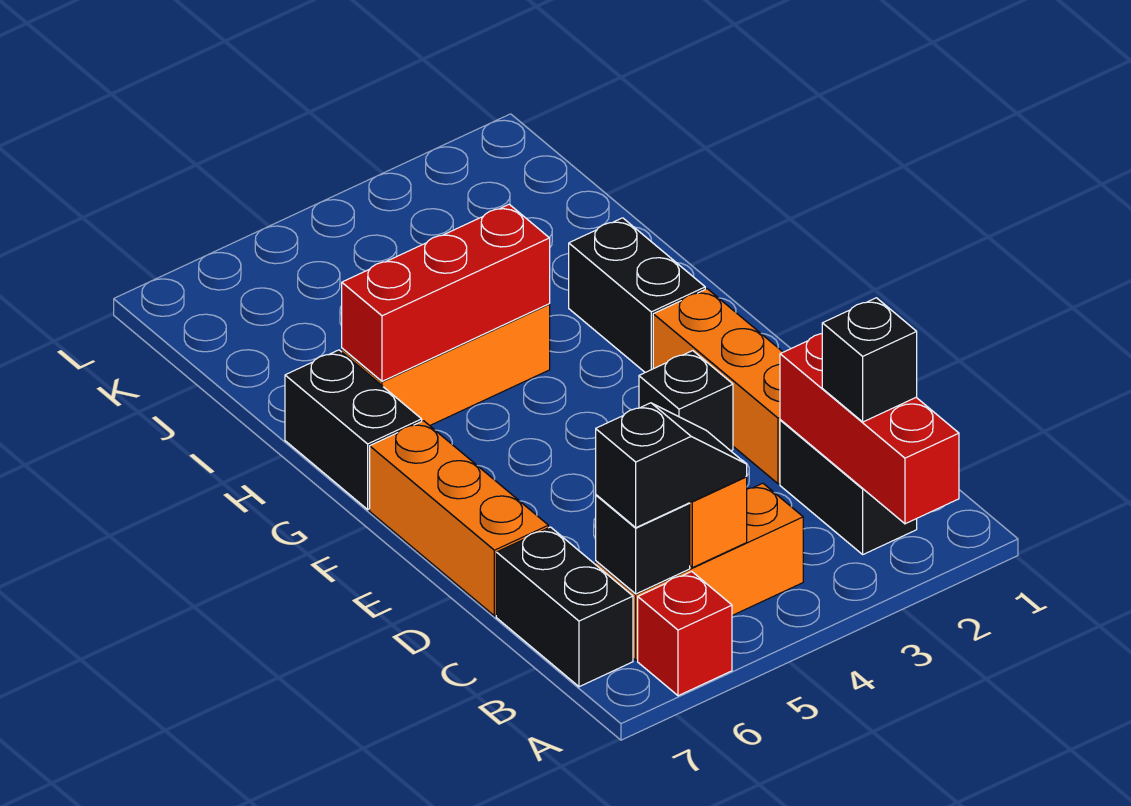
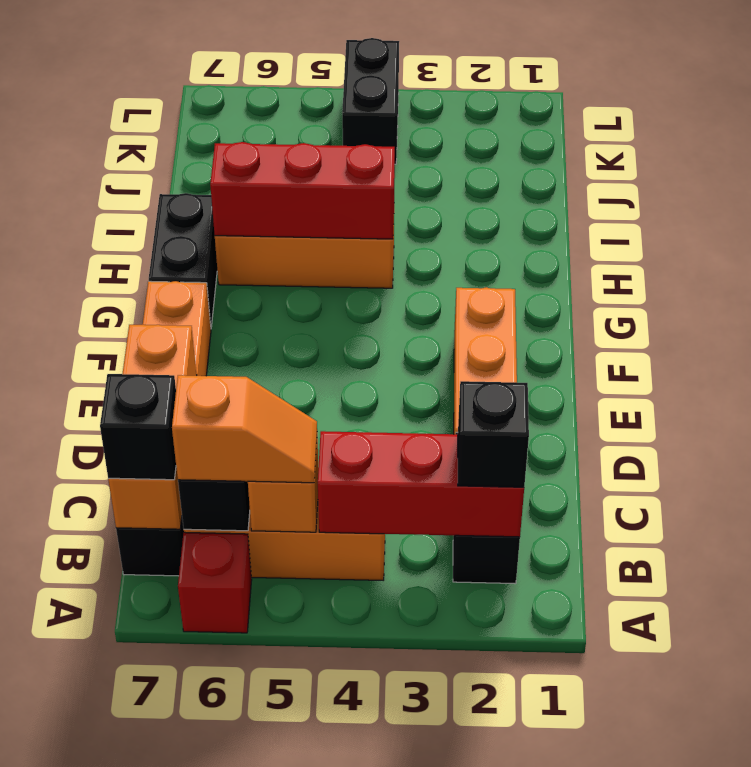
red 1x3 brick [780,334,959,524] -> red 1x3 brick turned to [318,431,524,537]
black 1x2 slope [596,403,747,528] -> orange 1x2 slope [172,375,317,483]
none -> orange 1x3 brick [108,325,197,529]
black 1x1 brick [639,351,733,451] -> black 1x1 brick moved to [100,374,176,480]
black 1x2 brick [569,218,705,372] -> black 1x2 brick moved to [342,38,399,164]

